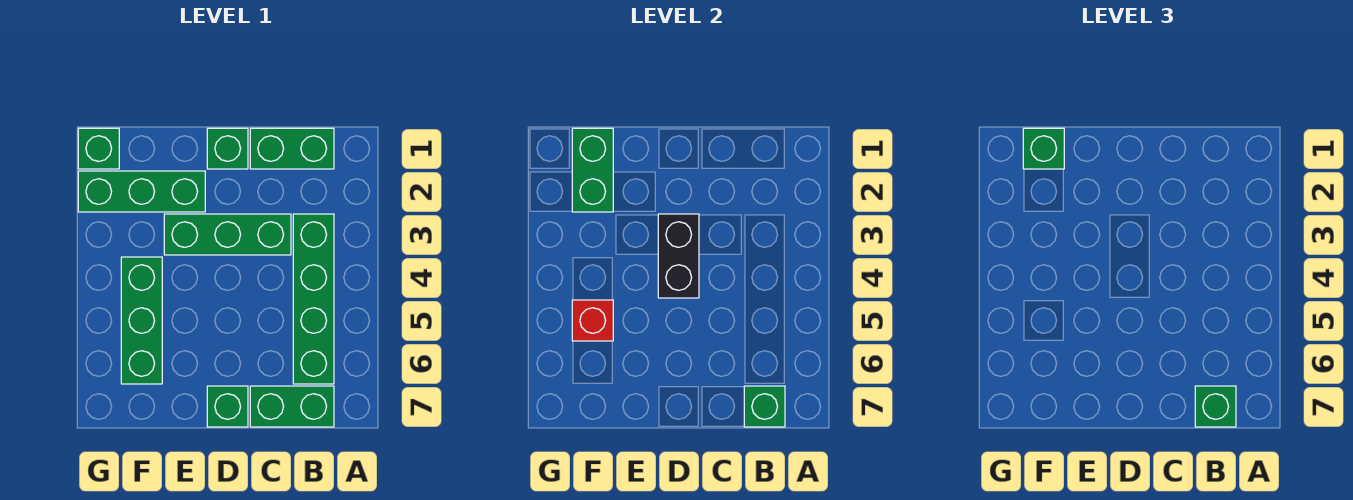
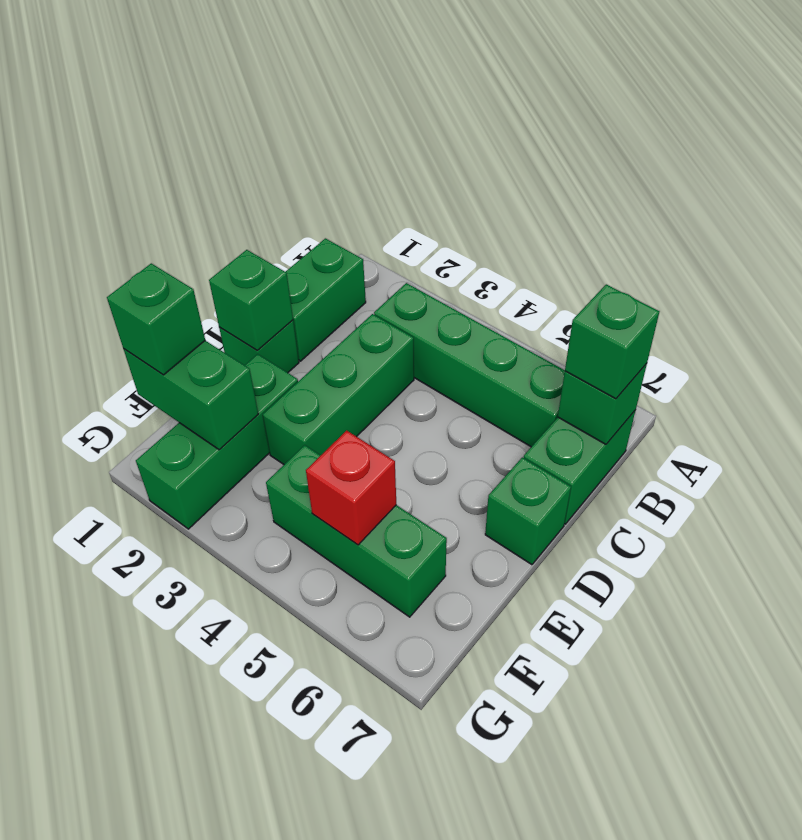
black 1x2 brick [658,214,699,298] -> none
green 1x1 brick [78,128,119,169] -> green 1x1 brick moved to [209,250,293,350]

